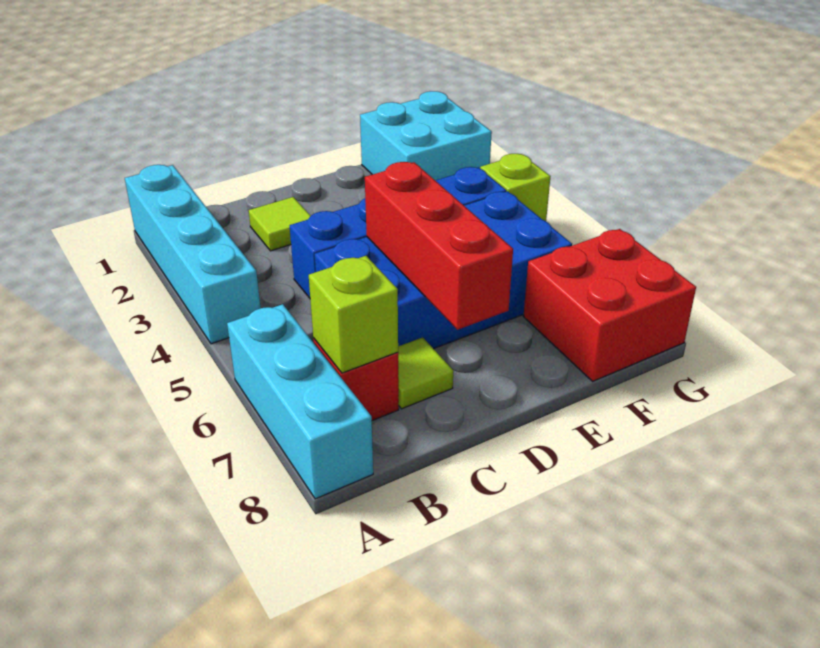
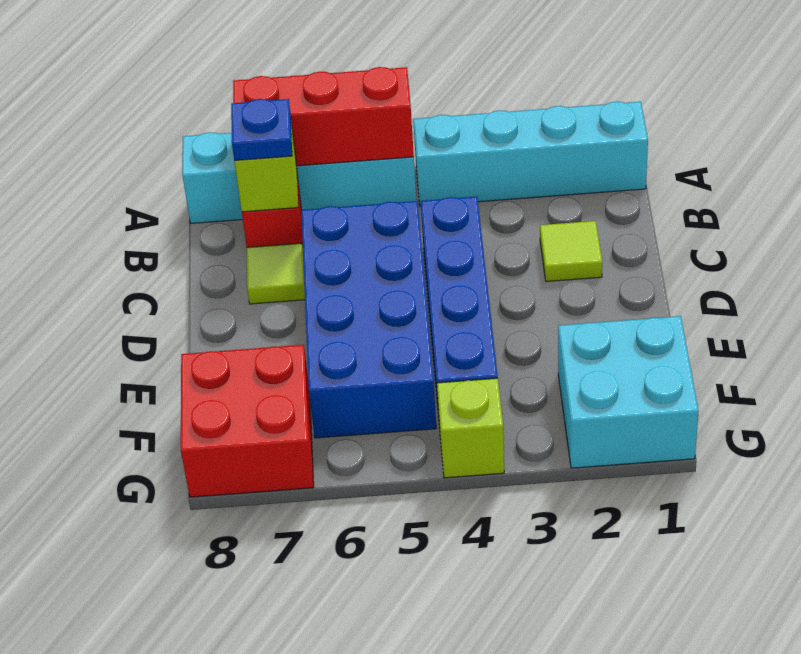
cyan 1x3 brick [227,304,373,499] -> cyan 1x4 brick [182,132,417,223]
none -> blue 1x1 plate [231,99,292,161]
red 1x3 brick [365,162,513,330] -> red 1x3 brick moved to [233,67,414,166]

